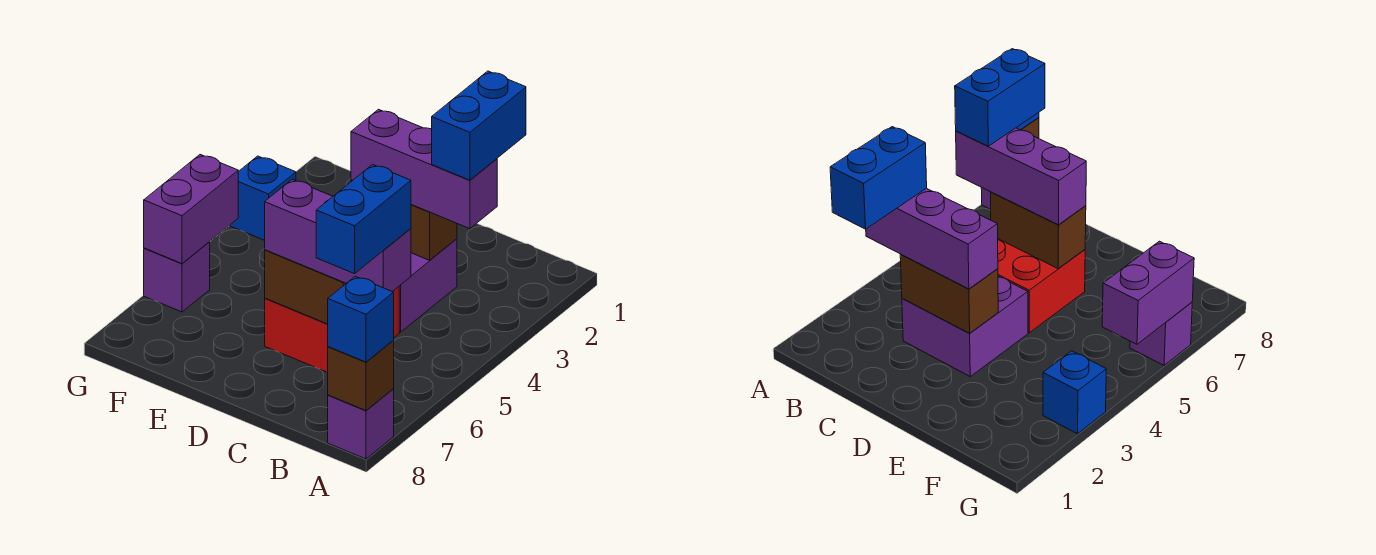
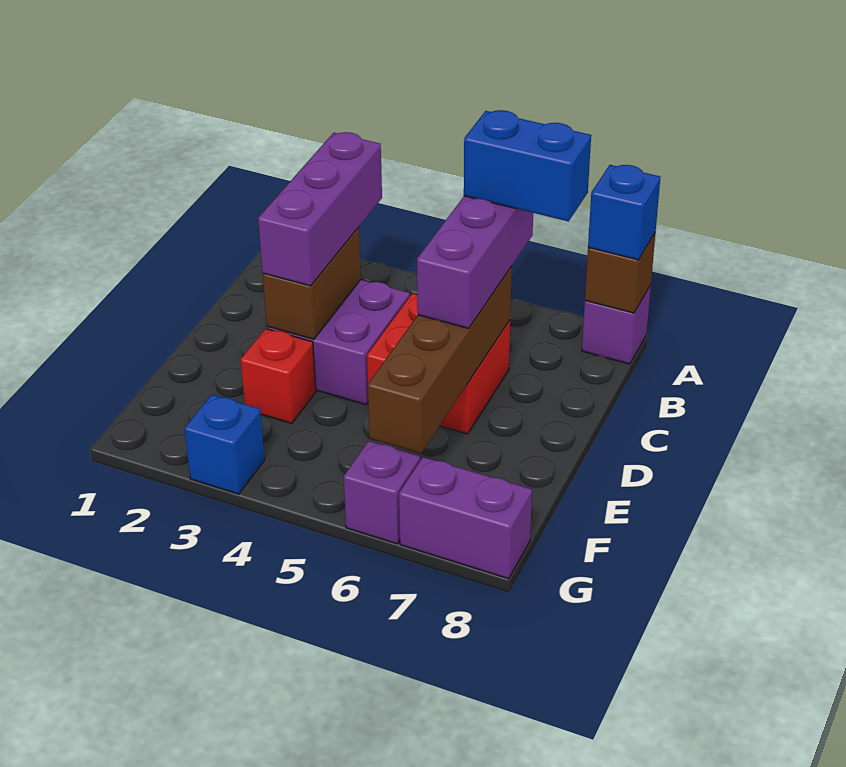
blue 1x2 brick [432,71,526,180] -> none
brown 1x2 brick [265,250,346,324] -> brown 1x4 brick [368,266,512,454]
none -> red 1x1 brick [240,329,316,424]
purple 1x2 brick [144,155,238,263] -> purple 1x2 brick moved to [399,457,532,579]

